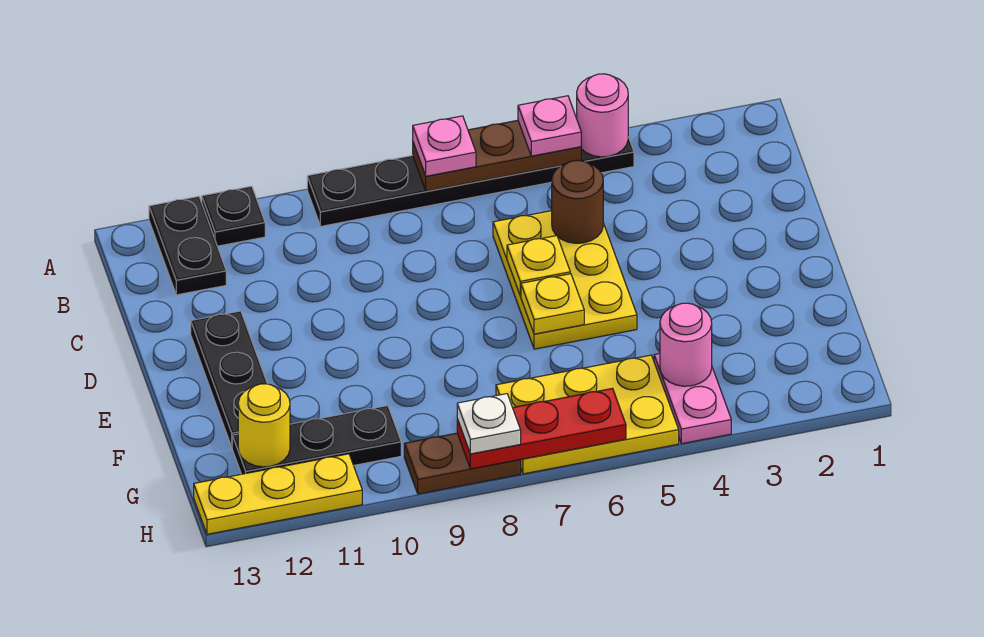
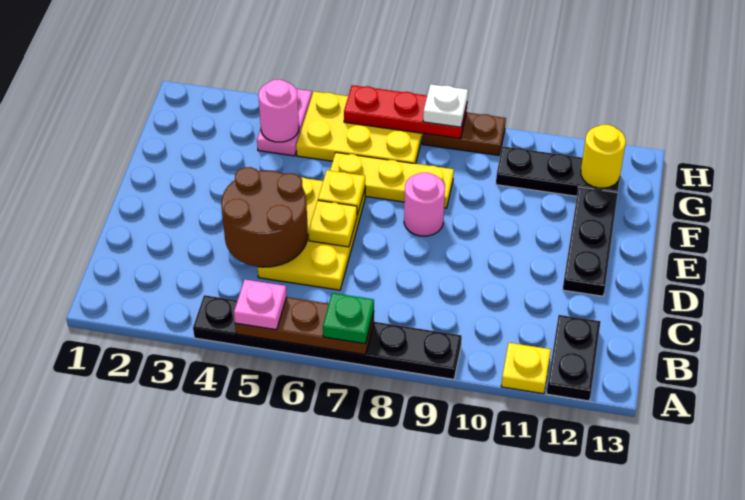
pink 1x1 round brick [577,74,628,157] -> pink 1x1 round brick moved to [404,173,445,236]
pink 1x1 plate [413,116,476,176] -> green 1x1 plate [323,293,374,344]
black 1x1 plate [202,186,265,246] -> yellow 1x1 plate [501,343,551,394]
brown 1x1 round brick [552,160,603,243] -> brown 2x2 round brick [221,167,308,267]
yellow 1x3 plate [194,454,362,534] -> yellow 1x3 plate moved to [330,152,454,208]

